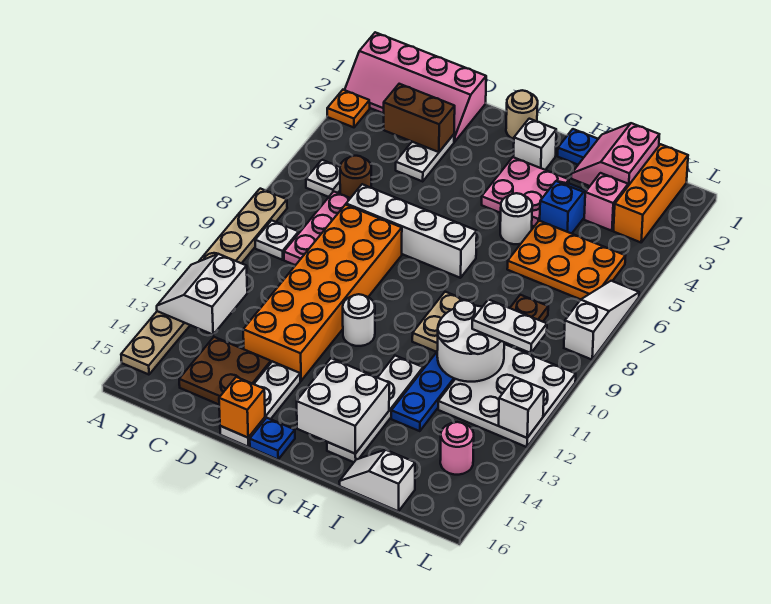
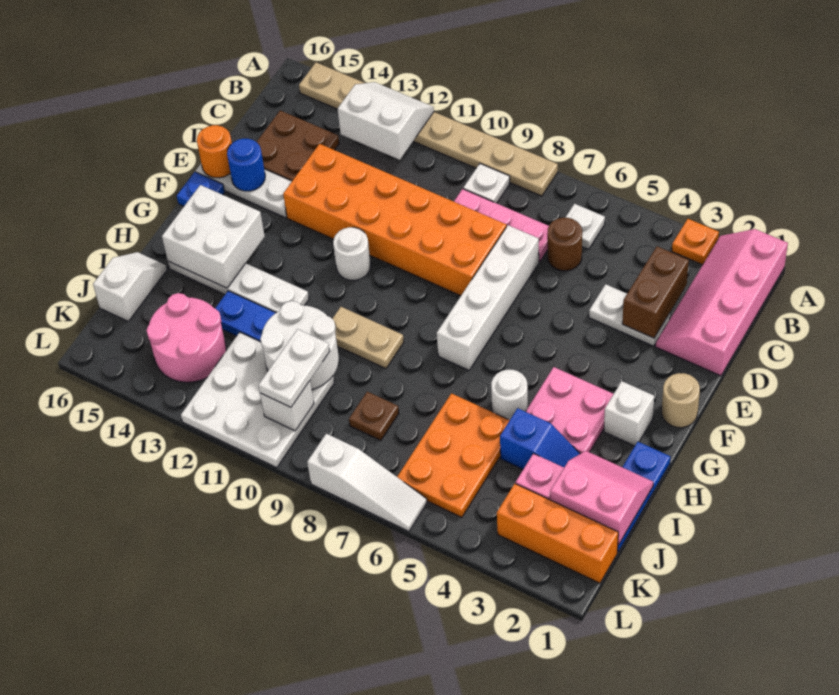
none -> blue 1x1 round brick [227,139,265,191]
orange 1x1 brick [219,377,265,438] -> orange 1x1 round brick [197,125,232,178]
pink 1x1 round brick [440,422,474,475] -> pink 2x2 round brick [146,293,226,382]
white 1x1 brick [499,377,544,438] -> white 1x1 brick moved to [260,381,314,431]

